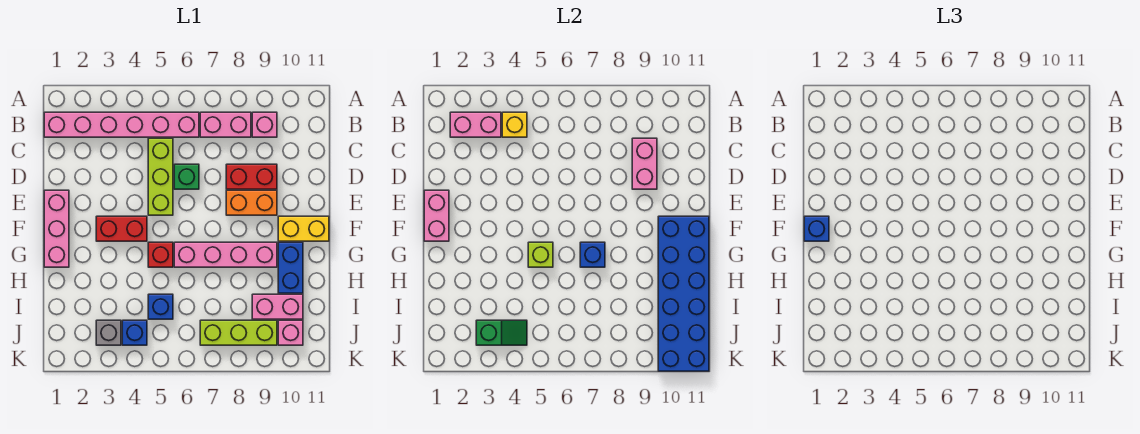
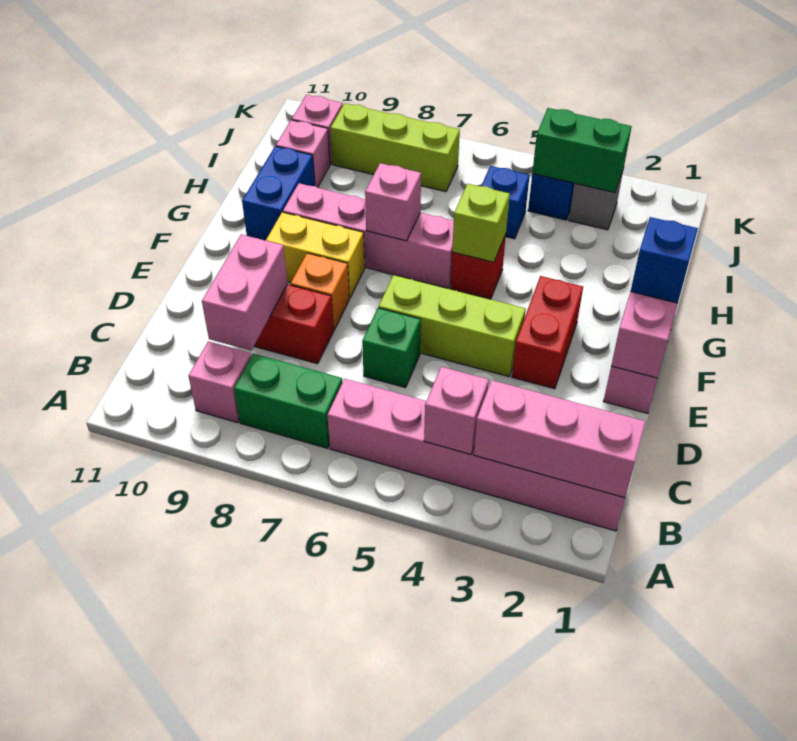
pink 1x2 brick [450,112,501,137] -> pink 1x3 brick [474,380,646,498]
yellow 1x1 brick [502,112,527,137] -> pink 1x1 brick [424,367,489,455]
pink 1x2 brick [200,112,251,137] -> green 1x2 brick [234,354,342,448]
lime 1x3 brick [148,138,173,215] -> lime 1x3 brick turned to [379,275,526,377]
orange 1x2 brick [226,190,277,215] -> orange 1x1 brick [291,253,349,330]
red 1x2 brick [96,216,147,241] -> red 1x2 brick turned to [512,276,583,389]
yellow 1x2 brick [278,216,329,241] -> yellow 1x2 brick moved to [266,212,365,298]
blue 2x6 brick [658,216,709,371] -> none
blue 1x1 brick [580,242,605,267] -> pink 1x1 brick [365,163,421,241]
pink 1x2 brick [252,294,303,319] -> pink 1x1 brick [276,120,330,187]
green 1x2 slope [476,320,527,345] -> green 1x2 brick [532,108,632,192]

